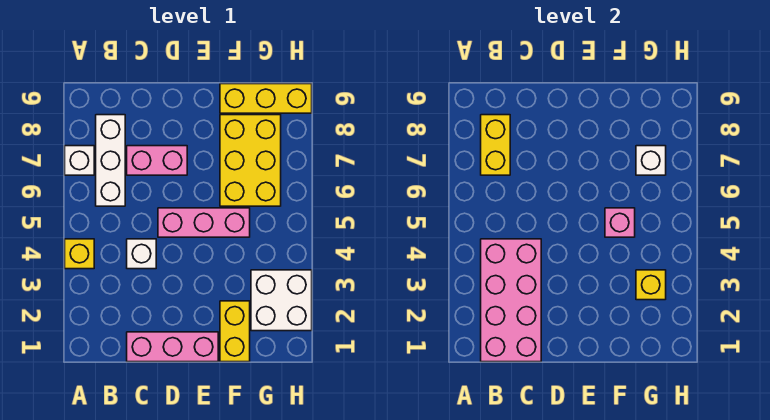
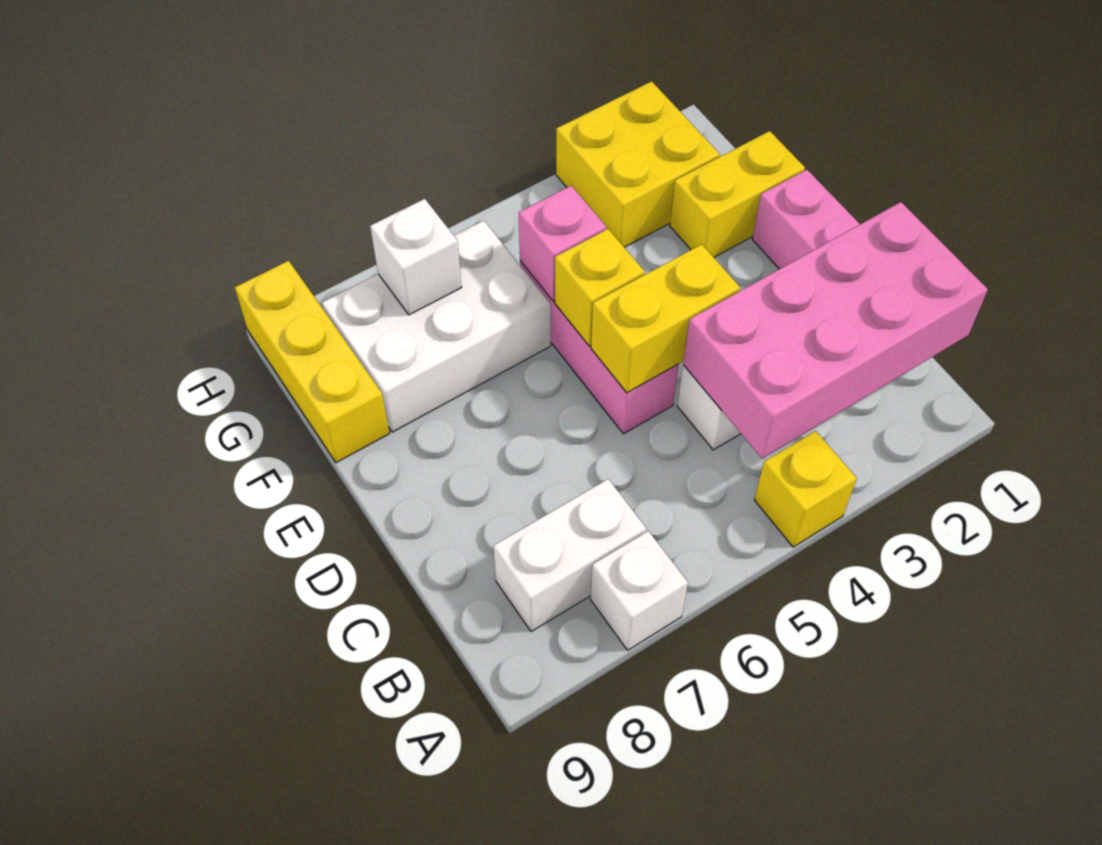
white 1x3 brick [96,115,125,206] -> white 1x2 brick [493,479,646,632]
yellow 1x2 brick [481,115,510,175] -> yellow 1x2 brick moved to [591,244,740,393]
pink 1x2 brick [127,146,187,175] -> none
yellow 2x3 brick [220,115,281,206] -> white 2x3 brick [322,221,551,432]
white 2x2 brick [251,270,312,331] -> yellow 2x2 brick [556,81,720,247]
yellow 1x1 brick [636,270,666,300] -> yellow 1x1 brick moved to [555,229,645,346]

